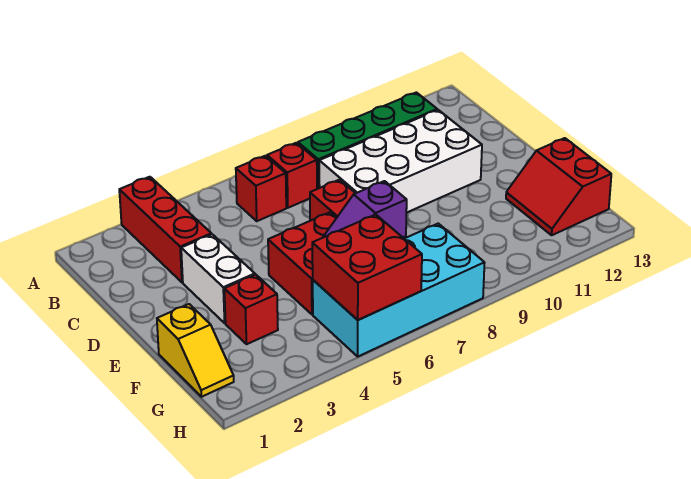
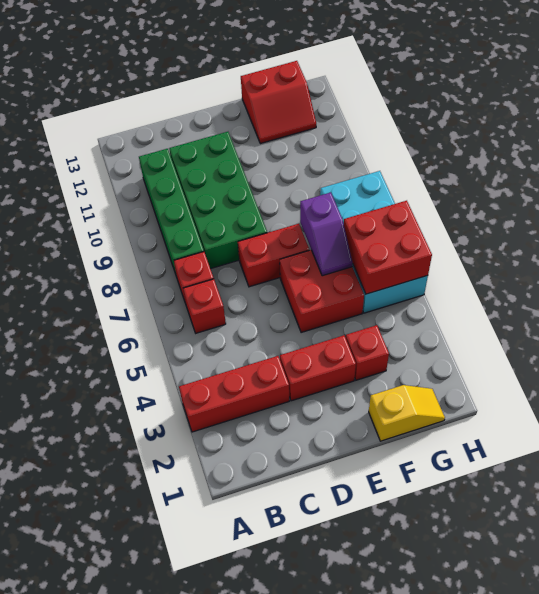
white 2x4 brick [319,110,482,213] -> green 2x4 brick [169,132,267,269]
white 1x2 brick [181,234,255,323] -> red 1x2 brick [280,335,356,401]

